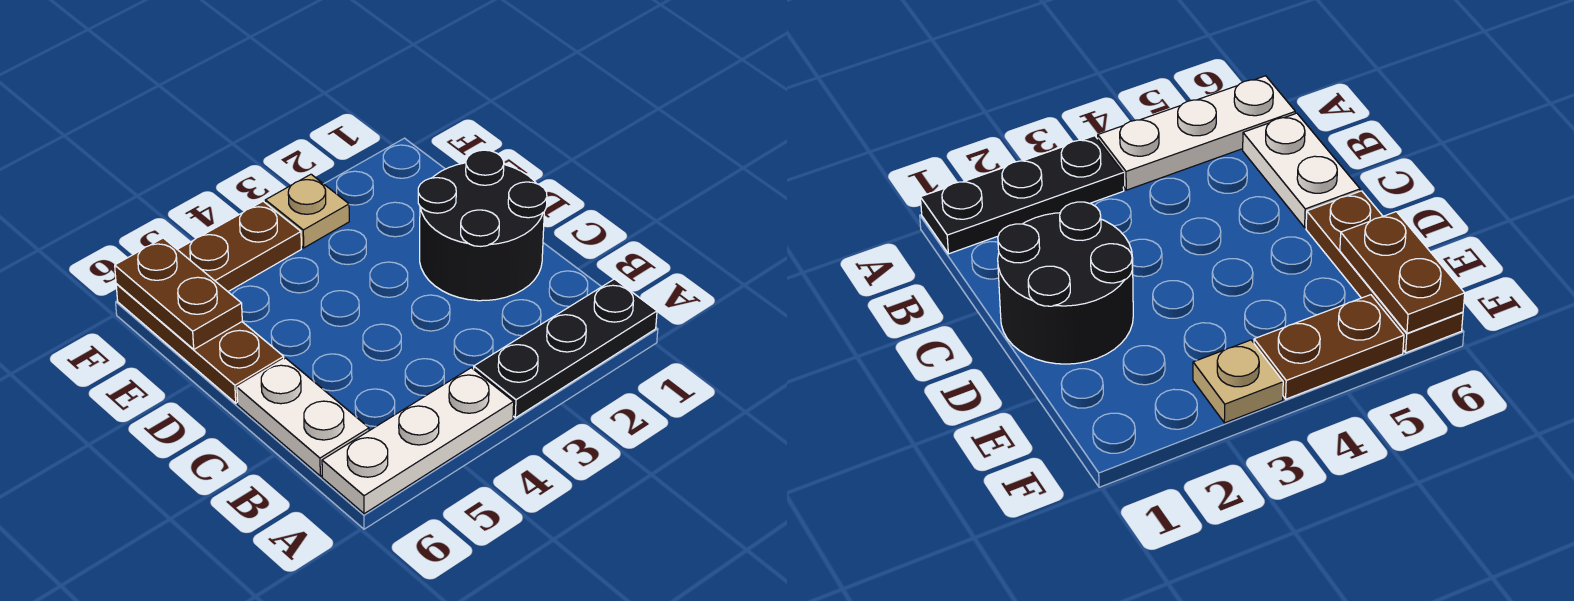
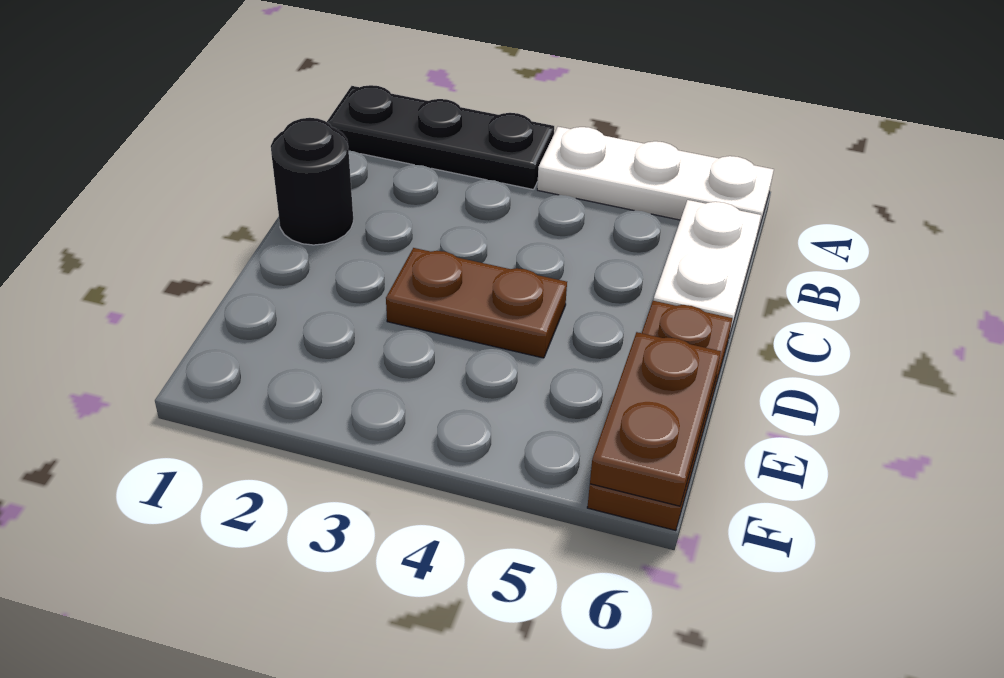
black 2x2 round brick [418,150,547,301] -> black 1x1 round brick [271,118,353,245]
tan 1x1 plate [265,174,349,248] -> none
brown 1x2 plate [177,201,301,291] -> brown 1x2 plate moved to [386,248,567,358]

